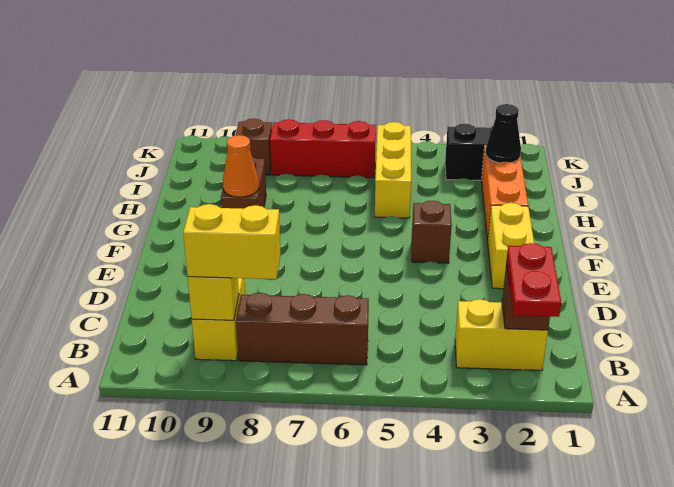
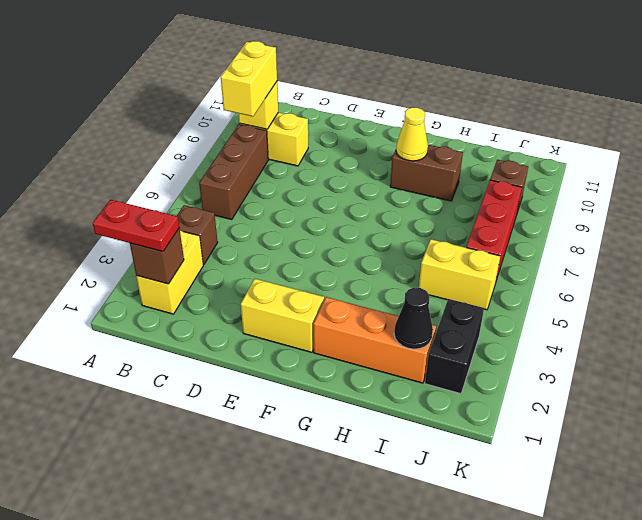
brown 1x1 brick [412,201,452,263] -> brown 1x1 brick moved to [177,205,218,265]
orange 1x1 cone [223,135,259,197] -> yellow 1x1 cone [396,107,428,161]
yellow 1x3 brick [375,122,411,218] -> yellow 1x2 brick [419,239,500,310]

